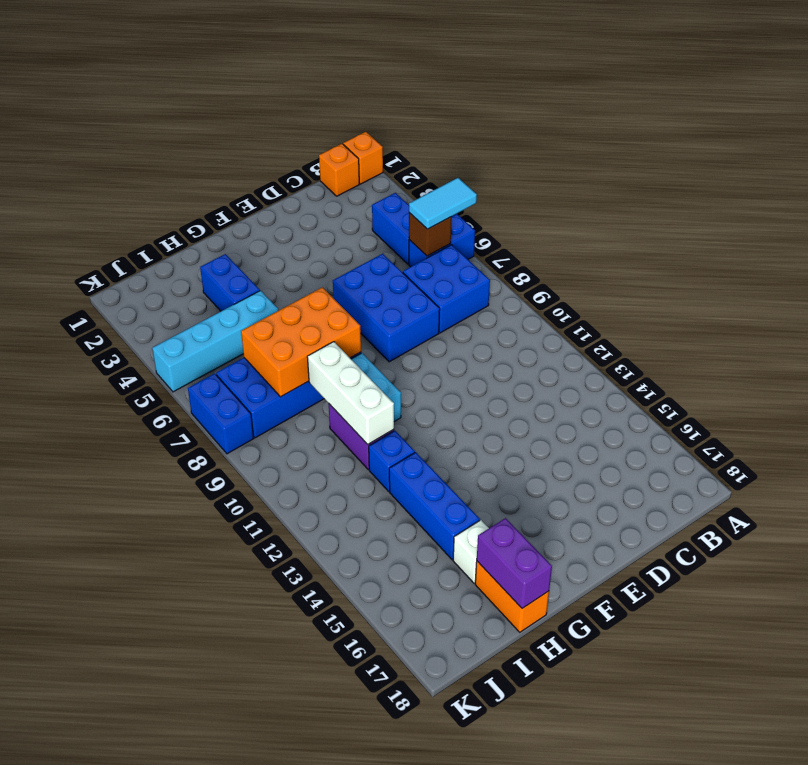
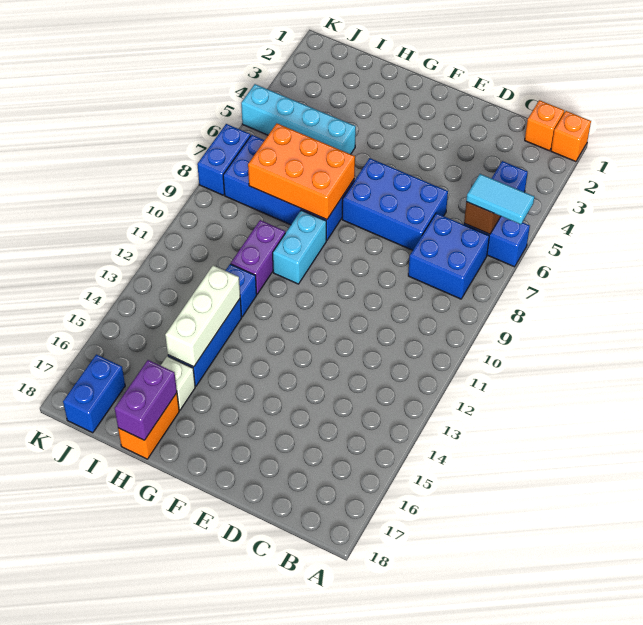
blue 2x3 brick [333,254,440,362] -> blue 2x3 brick turned to [342,158,448,250]
blue 1x2 brick [200,254,260,311] -> blue 1x2 brick moved to [63,354,125,433]
white 1x3 brick [307,342,394,444] -> white 1x3 brick moved to [165,265,240,367]

